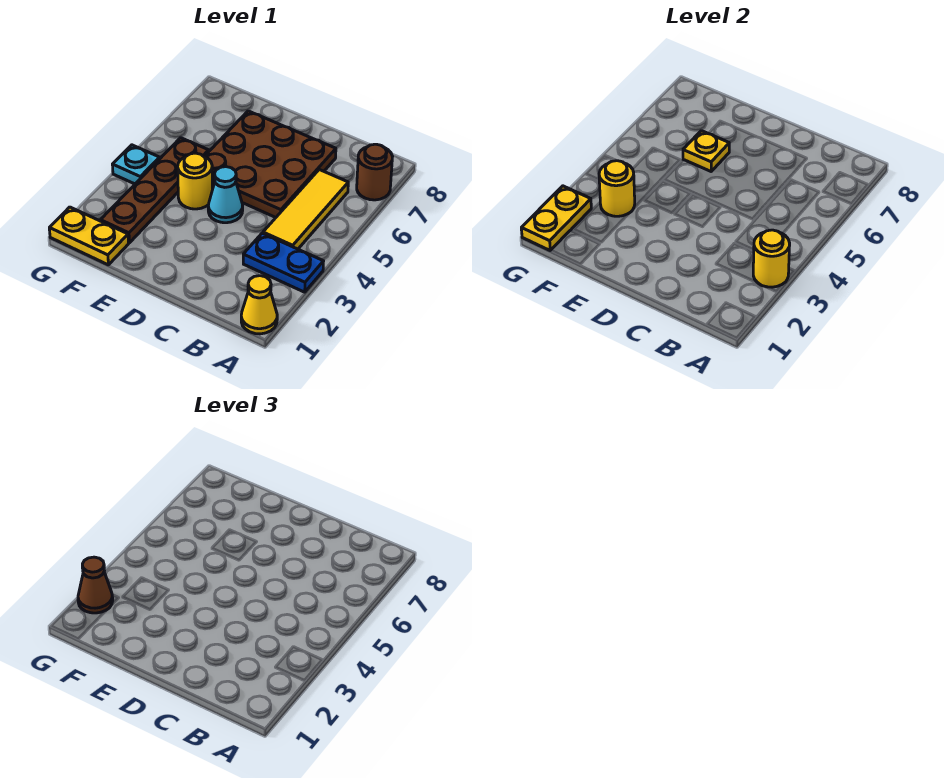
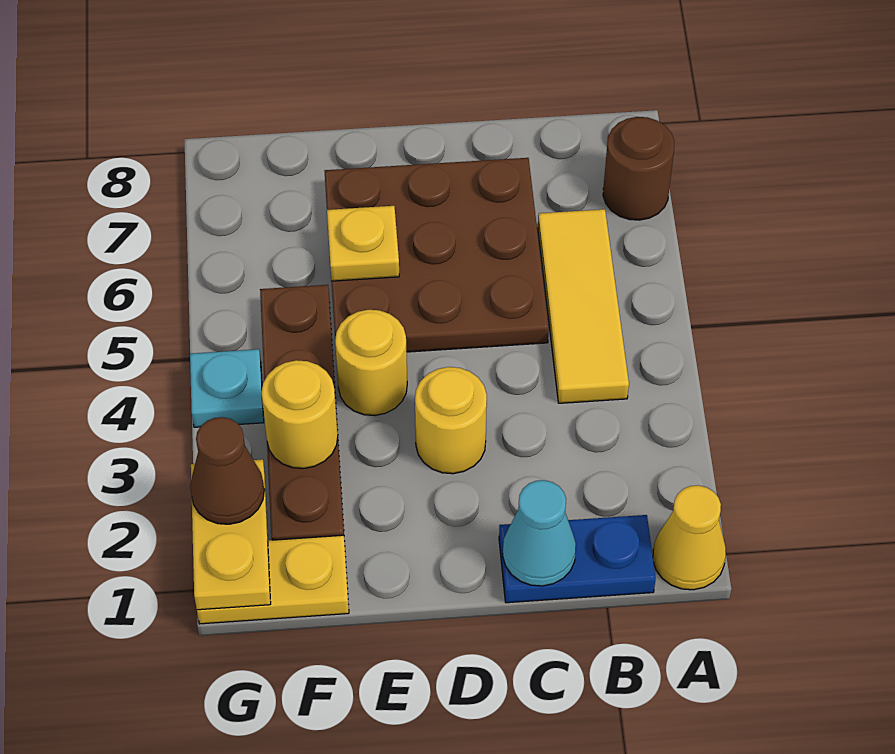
blue 1x2 plate [243,233,324,292] -> blue 1x2 plate moved to [499,515,656,603]
yellow 1x1 round brick [753,230,790,287] -> yellow 1x1 round brick moved to [415,367,487,474]
cyan 1x1 cone [208,167,243,223] -> cyan 1x1 cone moved to [503,480,576,586]

